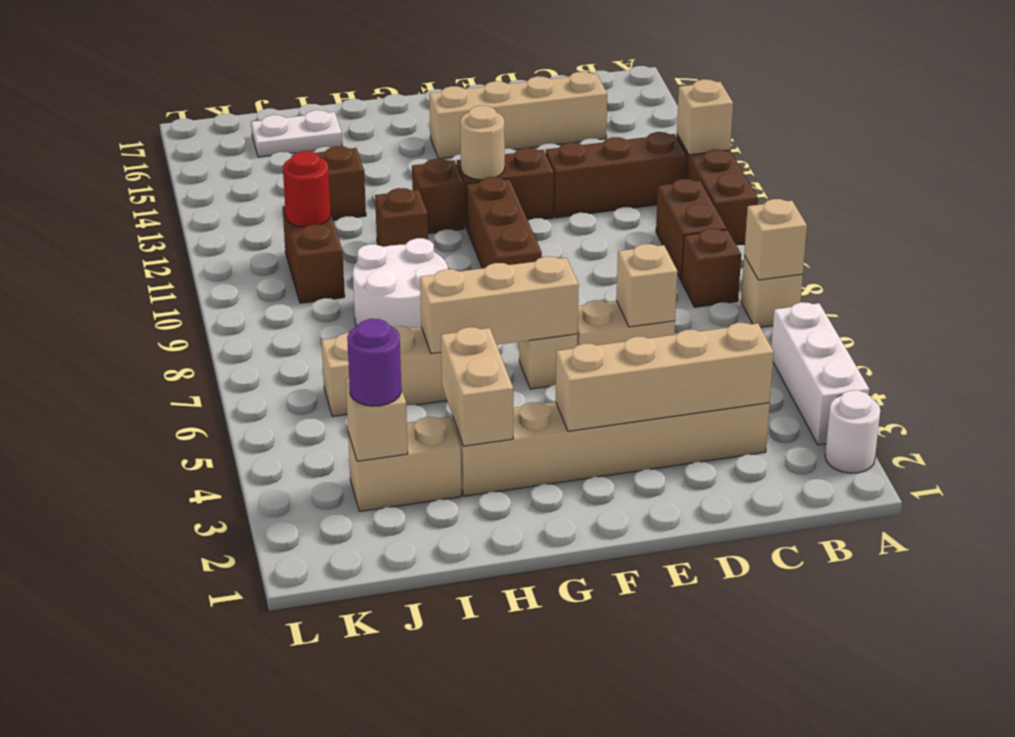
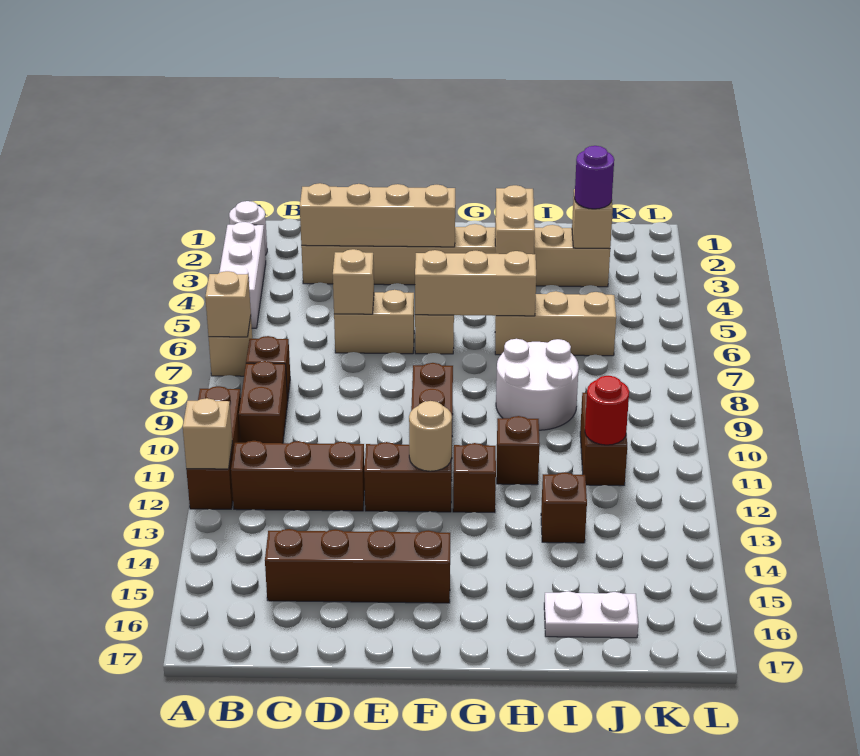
tan 1x4 brick [429,72,607,159] -> brown 1x4 brick [265,529,450,603]

